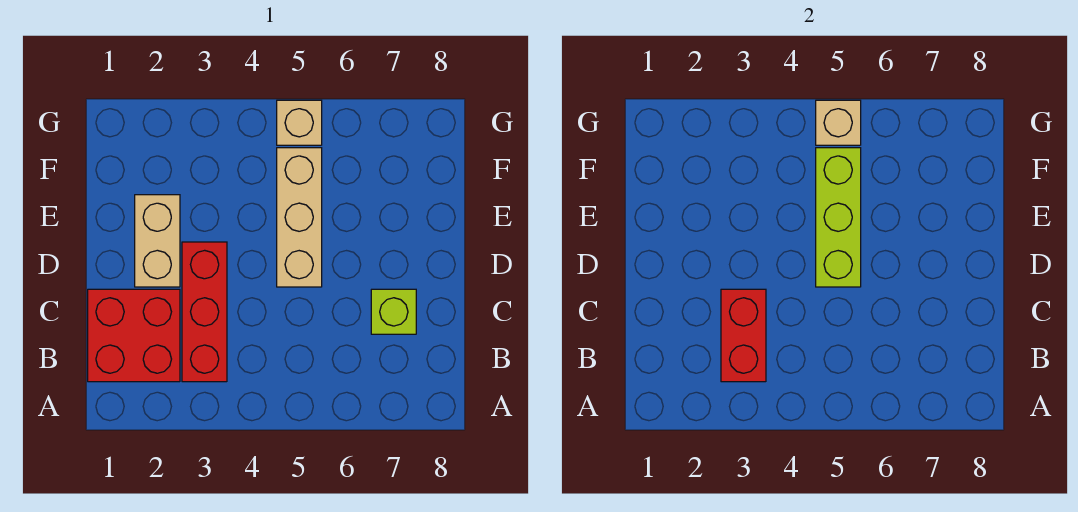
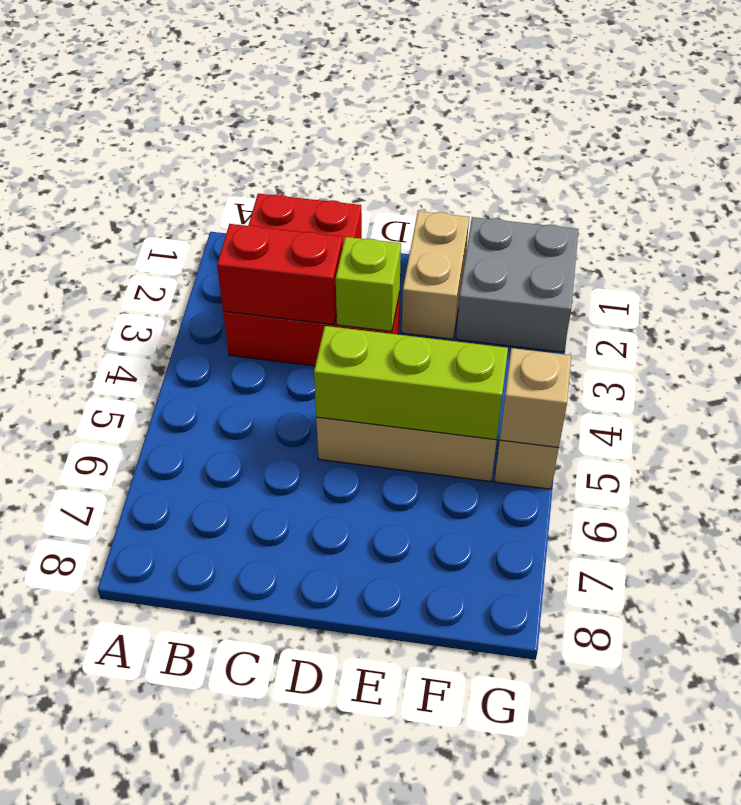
lime 1x1 brick [371,289,416,334] -> lime 1x1 brick moved to [336,237,401,331]
tan 1x2 brick [135,195,180,287] -> tan 1x2 brick turned to [402,211,469,339]
none -> grey 2x2 brick [456,217,579,352]

